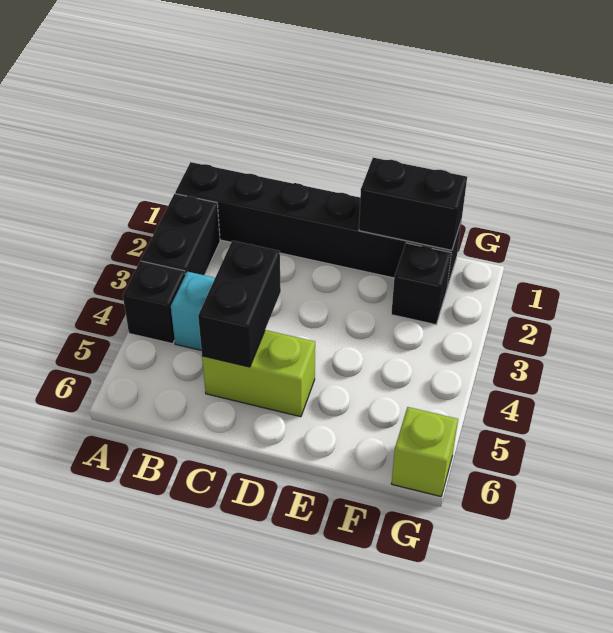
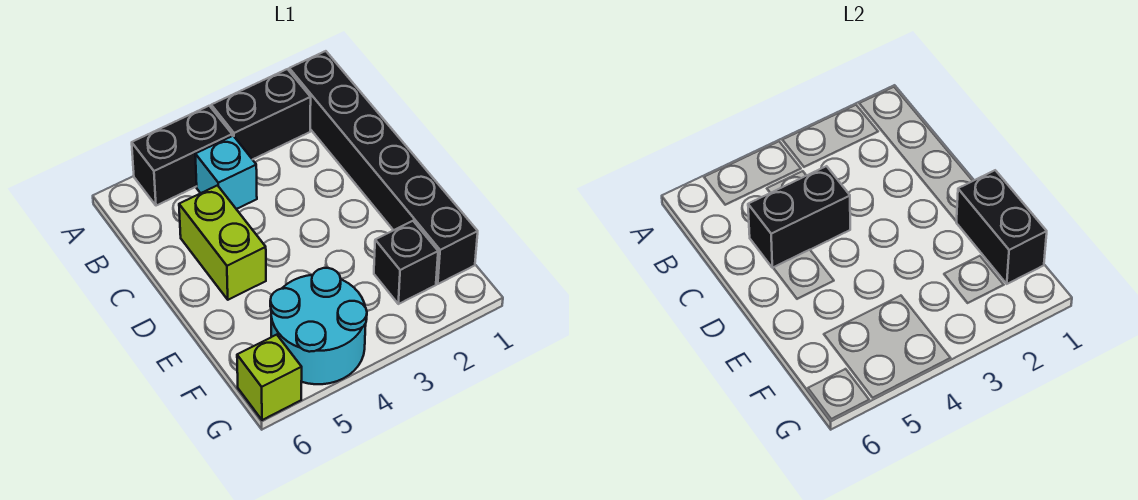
black 1x1 brick [123,261,185,344] -> black 1x2 brick [132,106,232,206]
none -> cyan 2x2 round brick [270,268,367,384]

